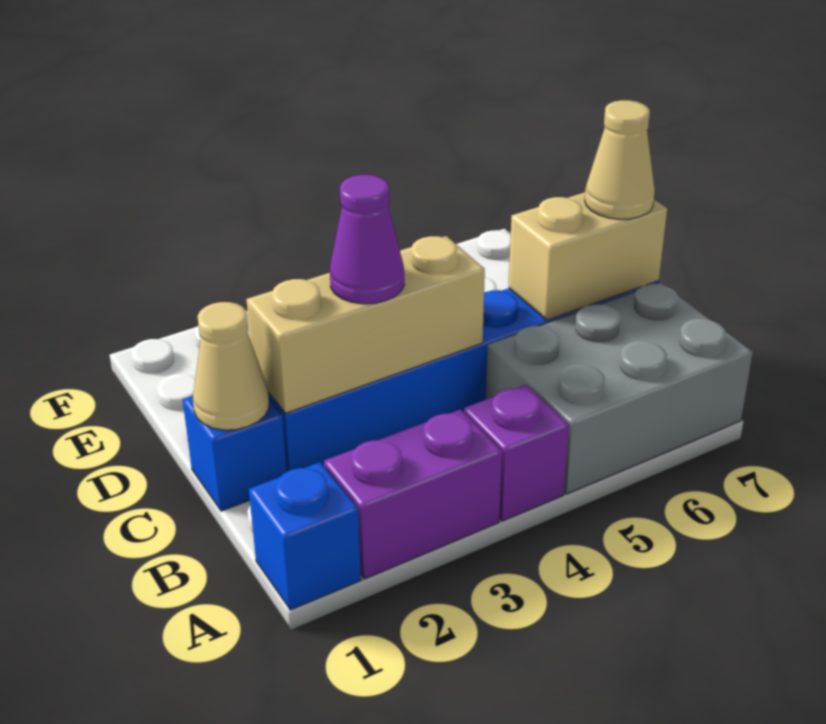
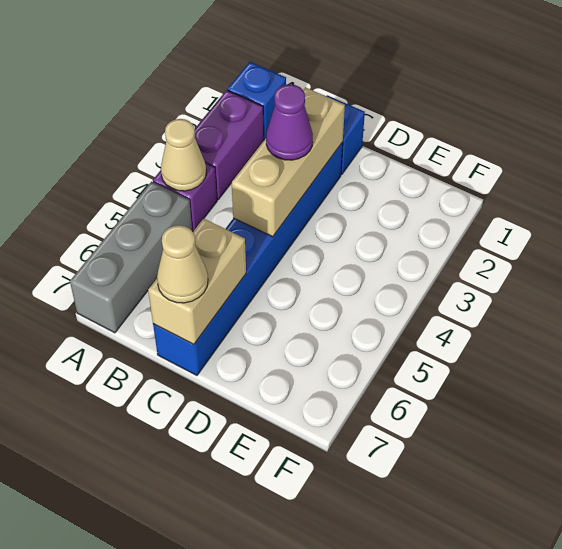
grey 2x3 brick [486,283,753,494] -> grey 1x3 brick [70,182,192,333]
tan 1x1 cone [193,302,269,430] -> tan 1x1 cone moved to [161,119,206,191]

